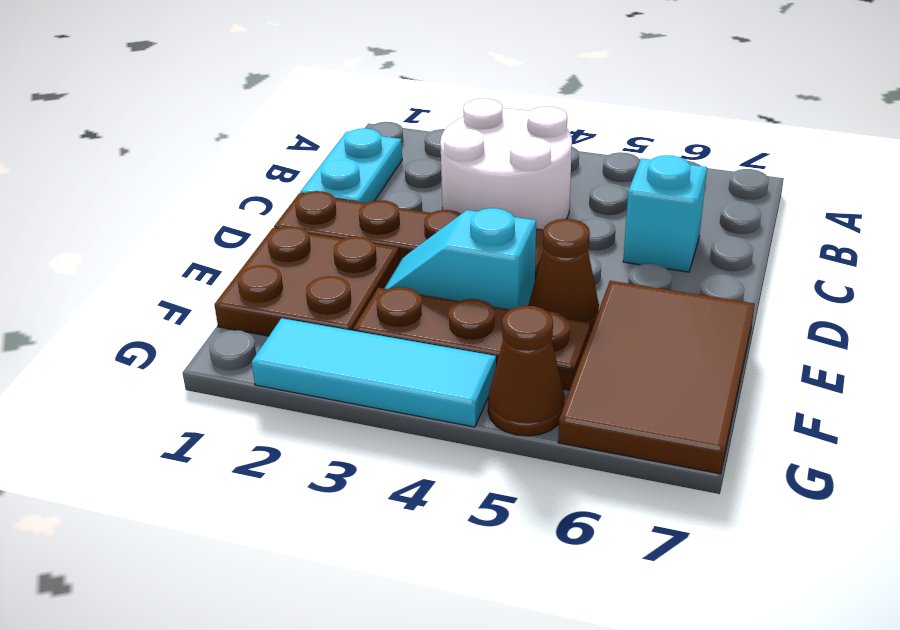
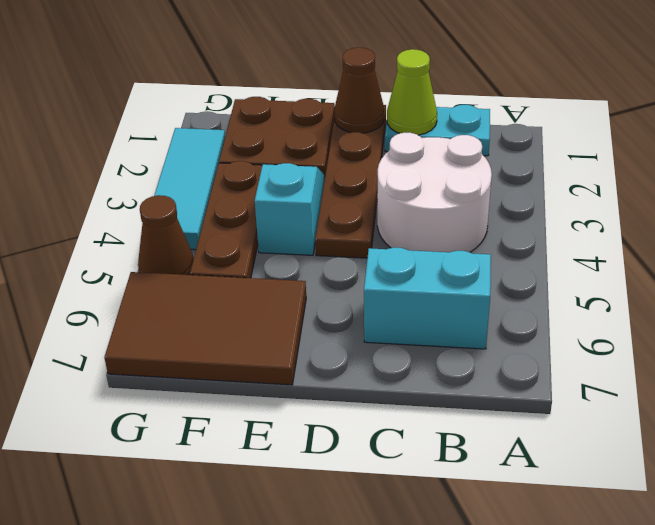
none -> lime 1x1 cone [387,49,437,135]
cyan 1x1 brick [623,155,707,272] -> cyan 1x2 brick [364,247,491,349]
brown 1x1 cone [529,219,599,331] -> brown 1x1 cone moved to [334,48,384,133]

